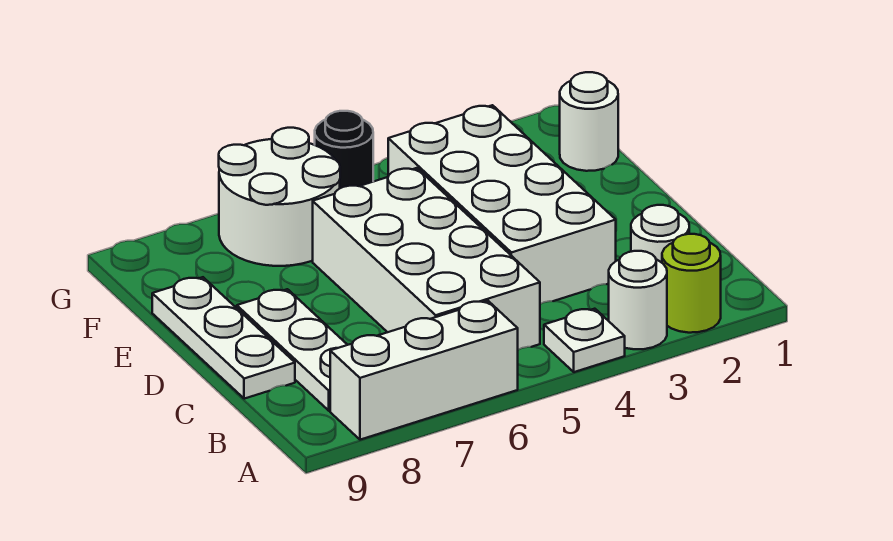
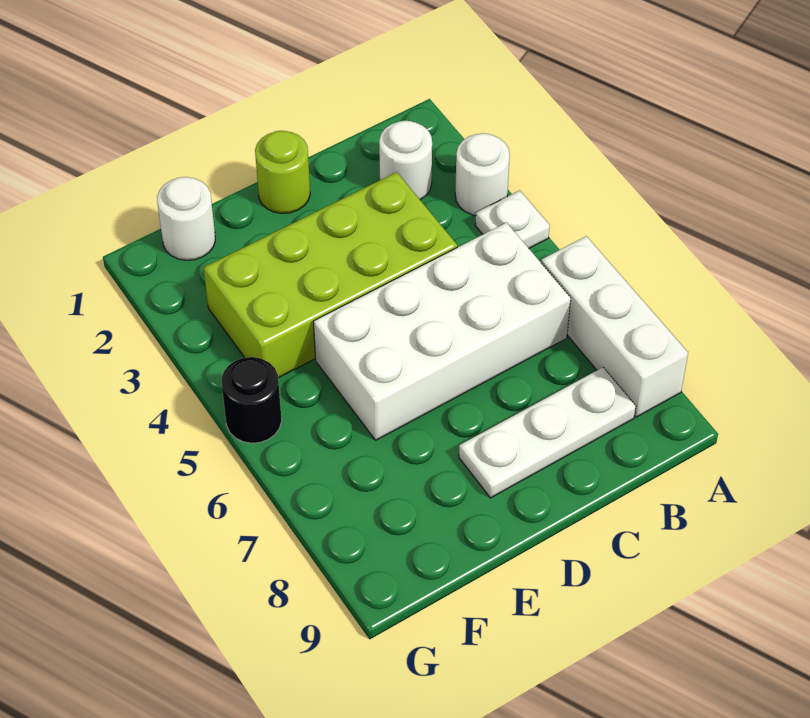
lime 1x1 round brick [662,234,721,333] -> lime 1x1 round brick moved to [255,131,310,213]
white 2x4 brick [388,105,616,304] -> lime 2x4 brick [204,172,457,378]
white 1x3 plate [152,277,295,399] -> none
white 2x2 round brick [219,128,340,266] -> none

